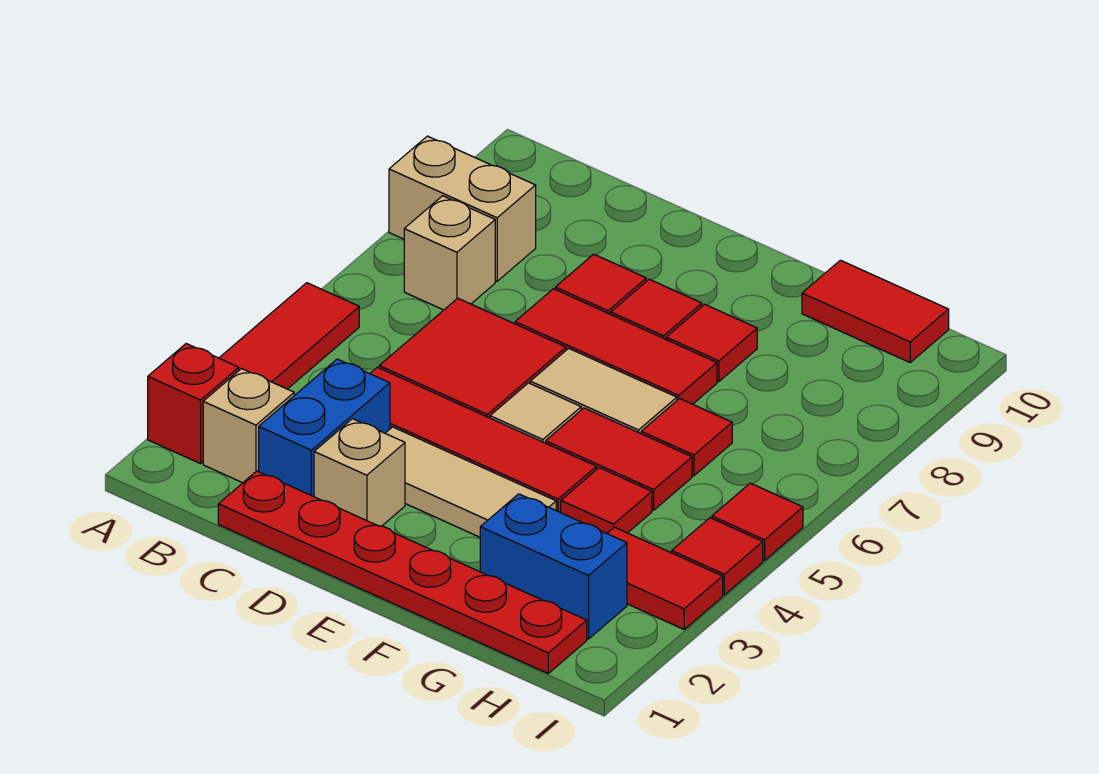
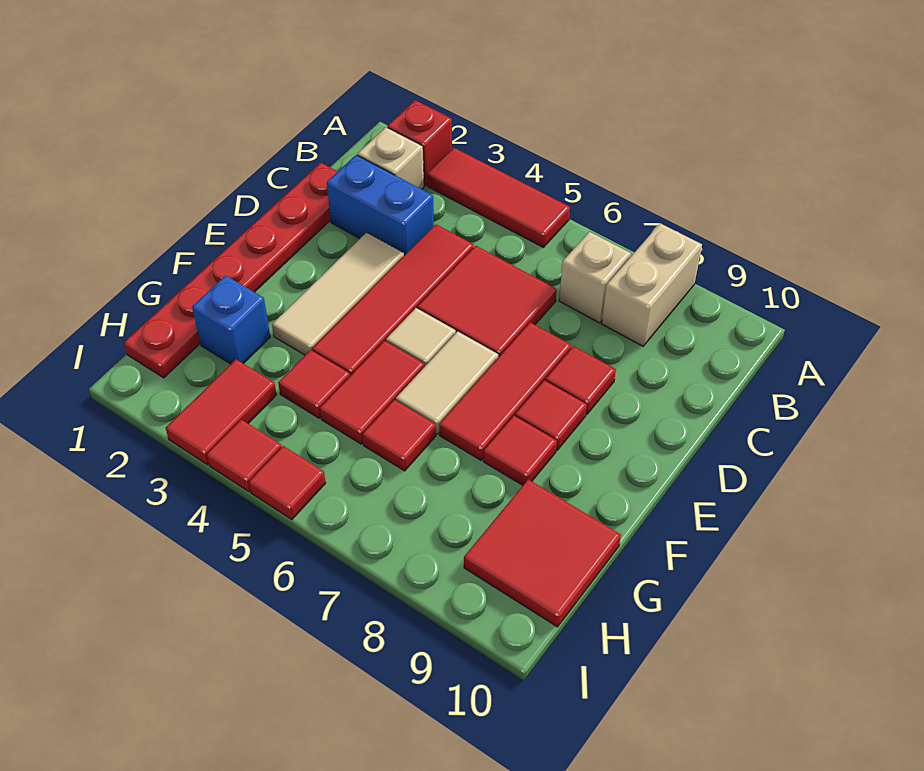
tan 1x1 brick [314,419,405,526] -> none
blue 1x2 brick [480,494,627,639] -> blue 1x1 brick [192,276,270,364]
red 1x2 tile [802,260,949,362] -> red 2x2 tile [464,479,621,627]

